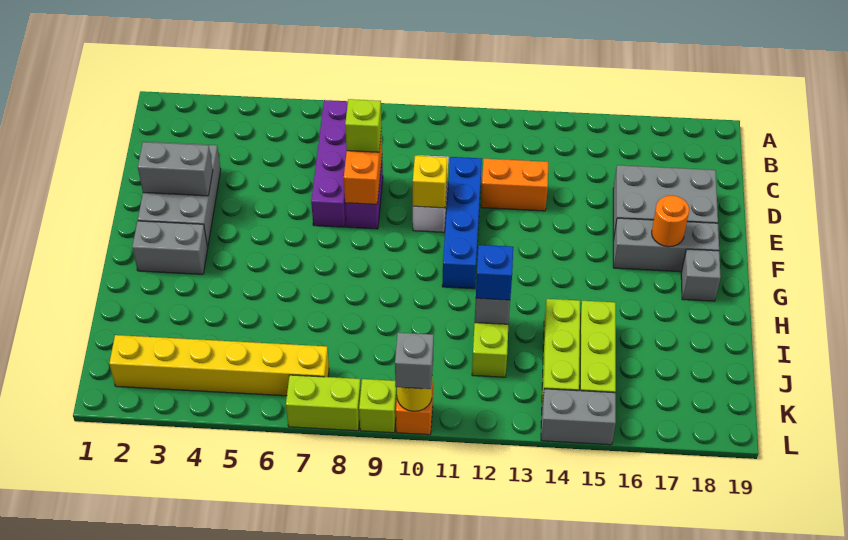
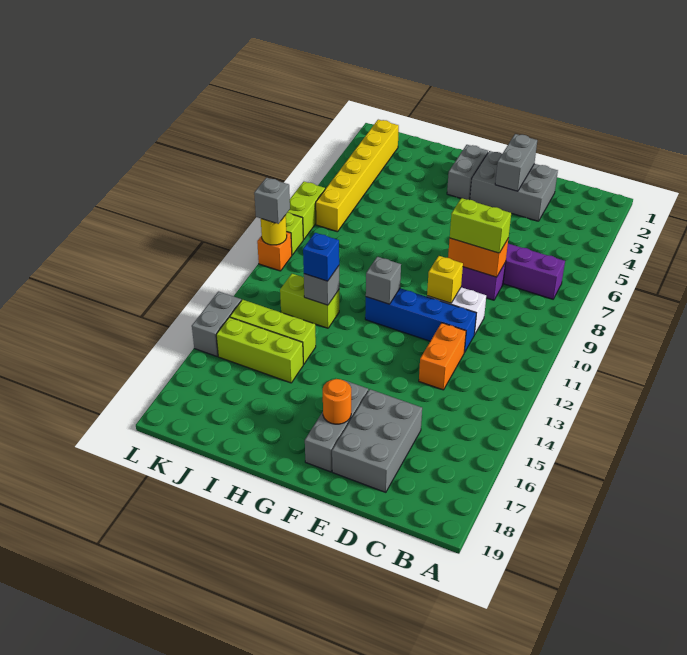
lime 1x1 brick [345,99,382,152] -> lime 1x2 brick [450,198,511,253]
grey 1x1 brick [681,249,721,301] -> grey 1x1 brick moved to [366,257,401,304]

